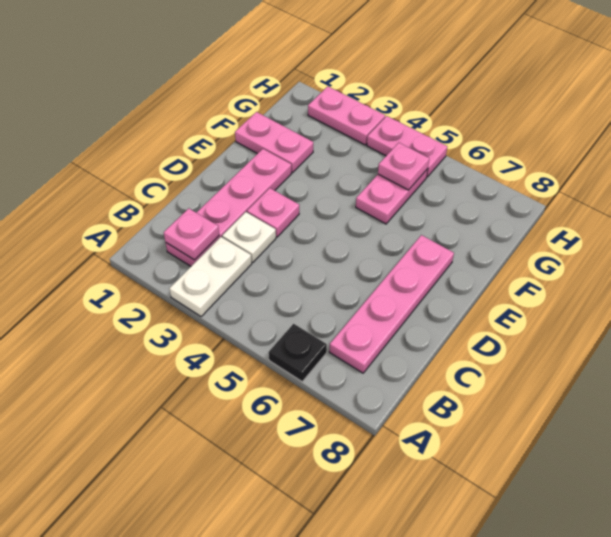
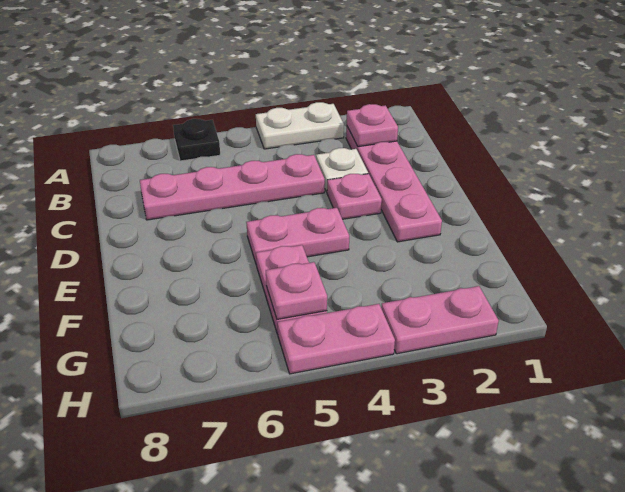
white 1x2 plate [169,237,252,316] -> white 1x2 plate turned to [256,102,344,149]
pink 1x4 plate [329,235,454,373] -> pink 1x4 plate turned to [140,154,325,220]
pink 1x2 plate [235,112,313,173] -> pink 1x2 plate moved to [246,208,349,265]

